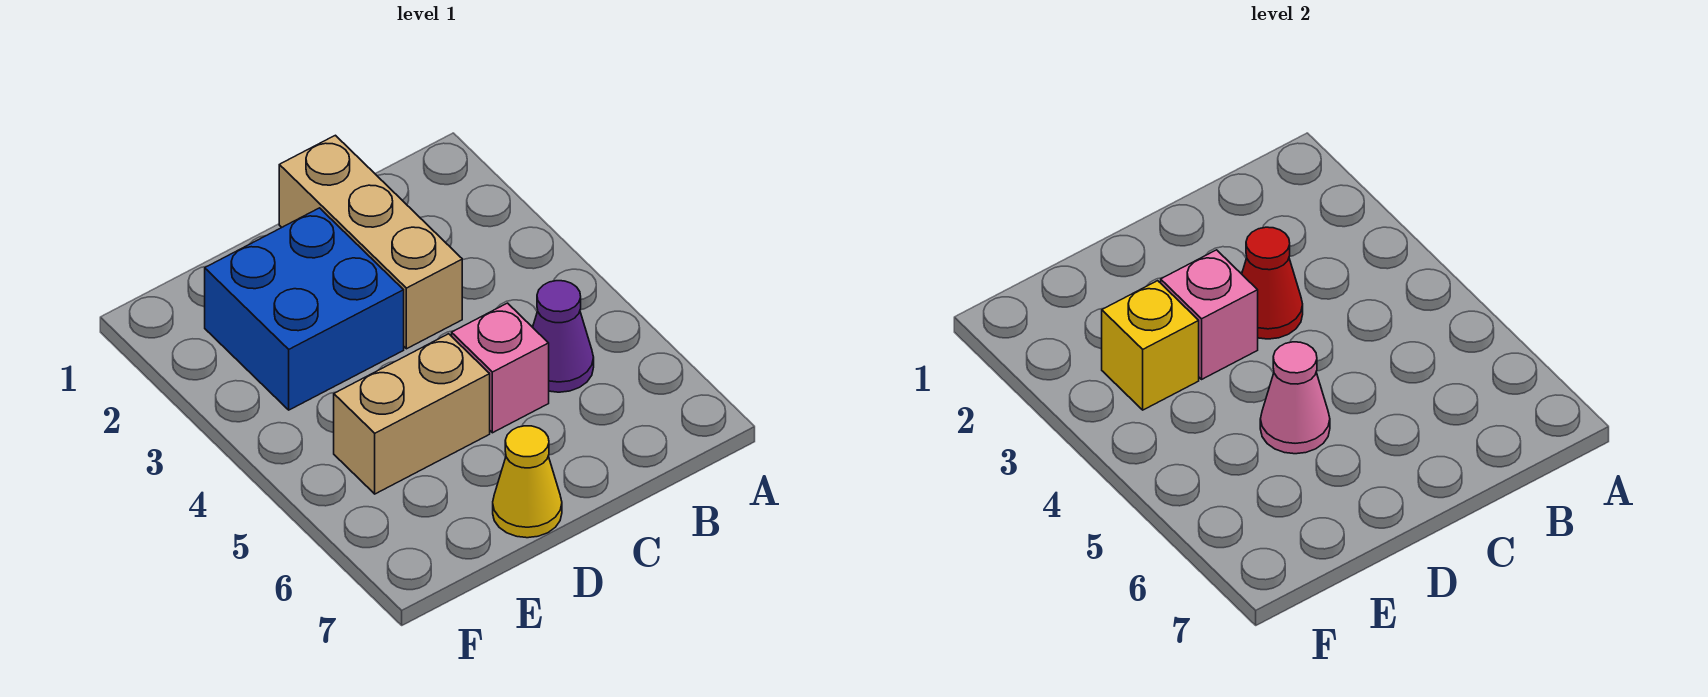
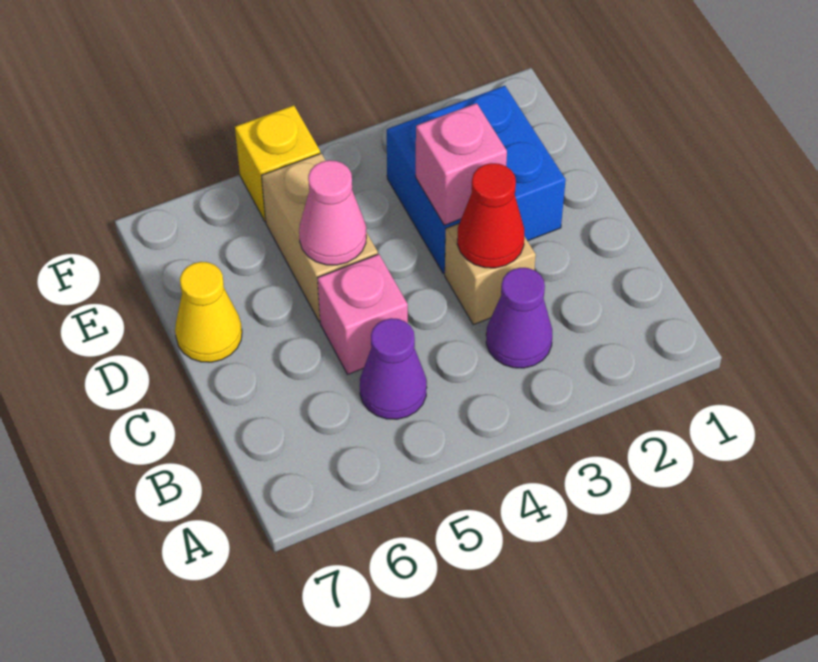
none -> purple 1x1 cone [486,268,552,368]
tan 1x3 brick [279,135,462,349] -> tan 1x1 brick [445,223,536,325]
yellow 1x1 brick [1102,281,1199,410] -> yellow 1x1 brick moved to [235,105,320,221]

